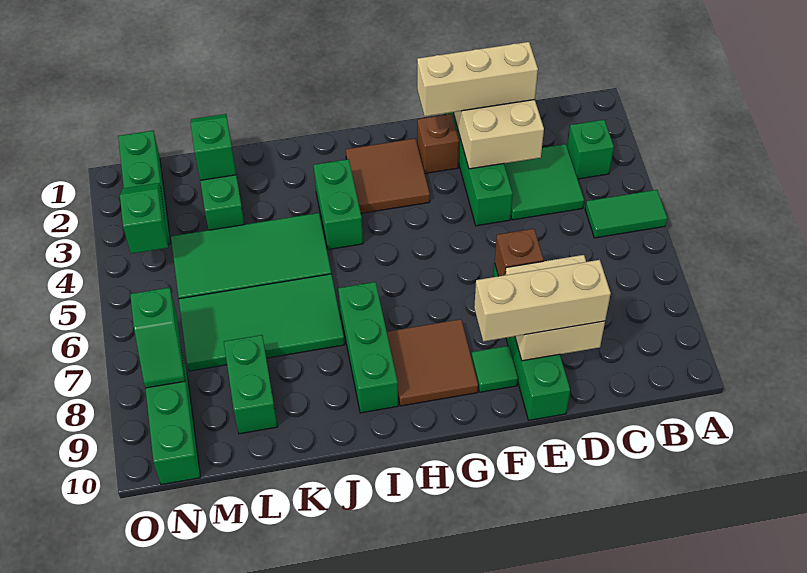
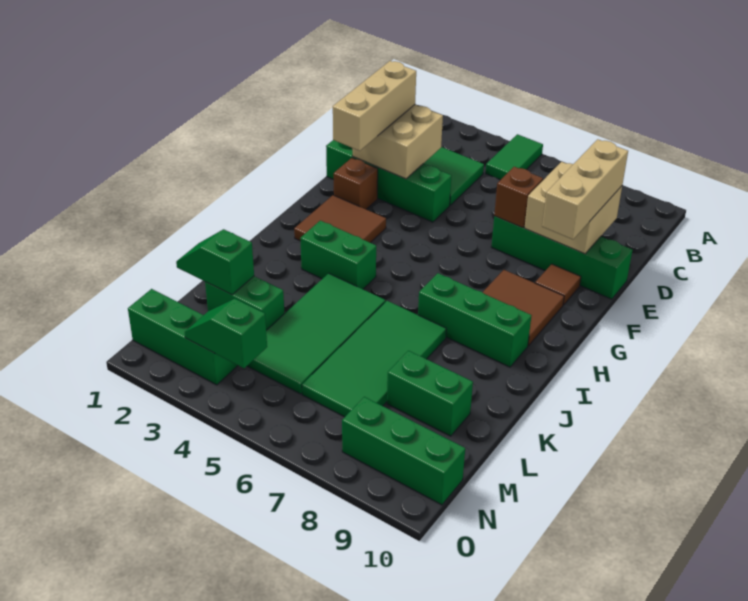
green 1x1 brick [567,120,614,179] -> none
green 1x1 tile [471,346,518,392] -> brown 1x1 tile [535,264,581,305]
green 1x2 slope [130,288,185,388] -> none

